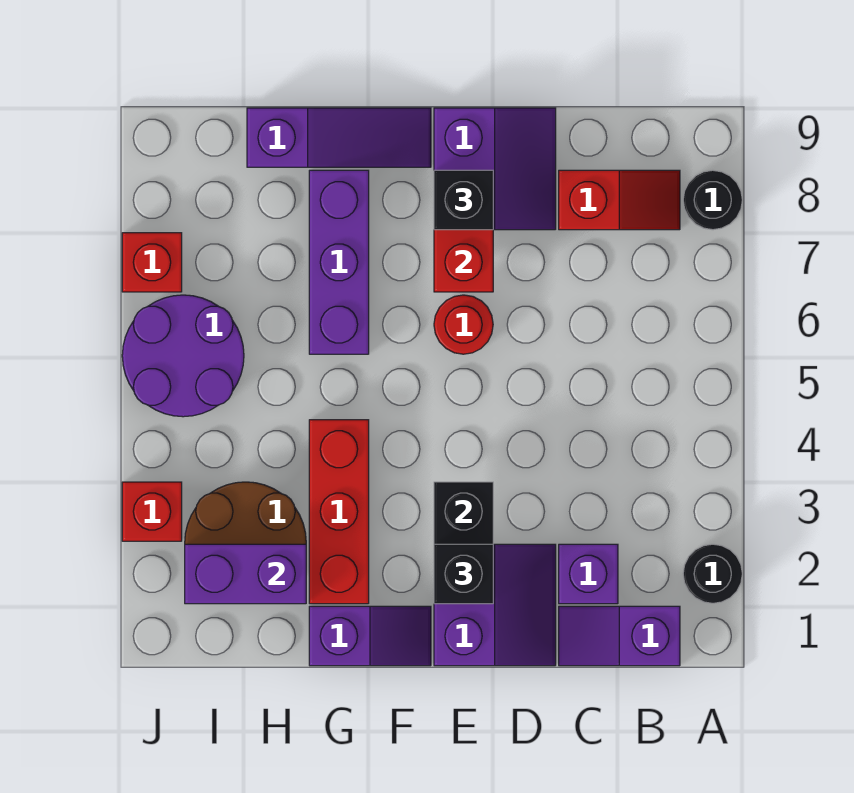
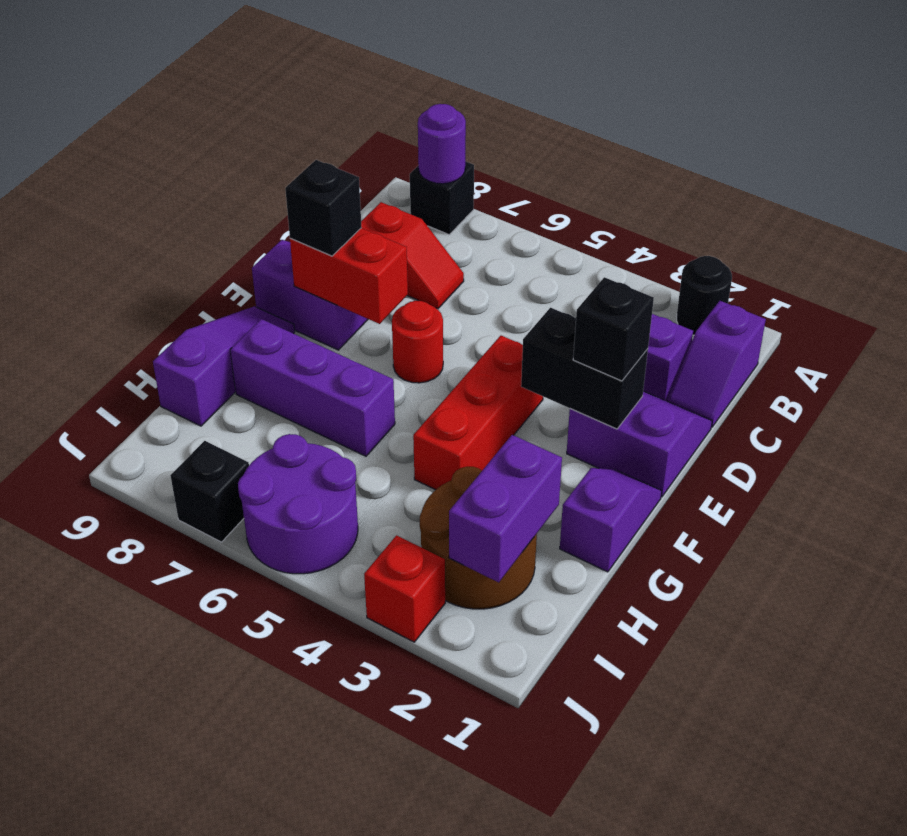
black 1x1 round brick [683,170,742,230] -> black 1x1 brick [410,161,474,235]
none -> purple 1x1 round brick [418,104,466,184]
red 1x2 slope [559,170,680,230] -> red 1x2 slope turned to [361,202,464,309]
red 1x3 brick [309,420,369,604] -> red 1x3 brick turned to [413,336,543,490]
red 1x1 brick [122,233,182,292] -> black 1x1 brick [170,441,249,542]

